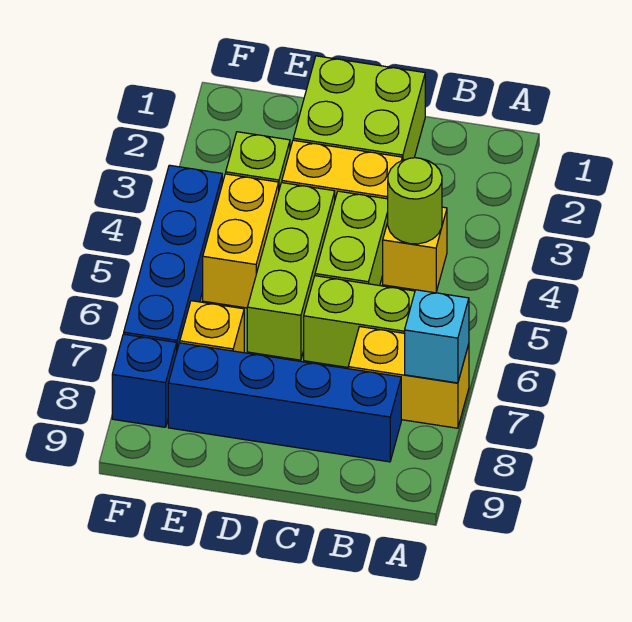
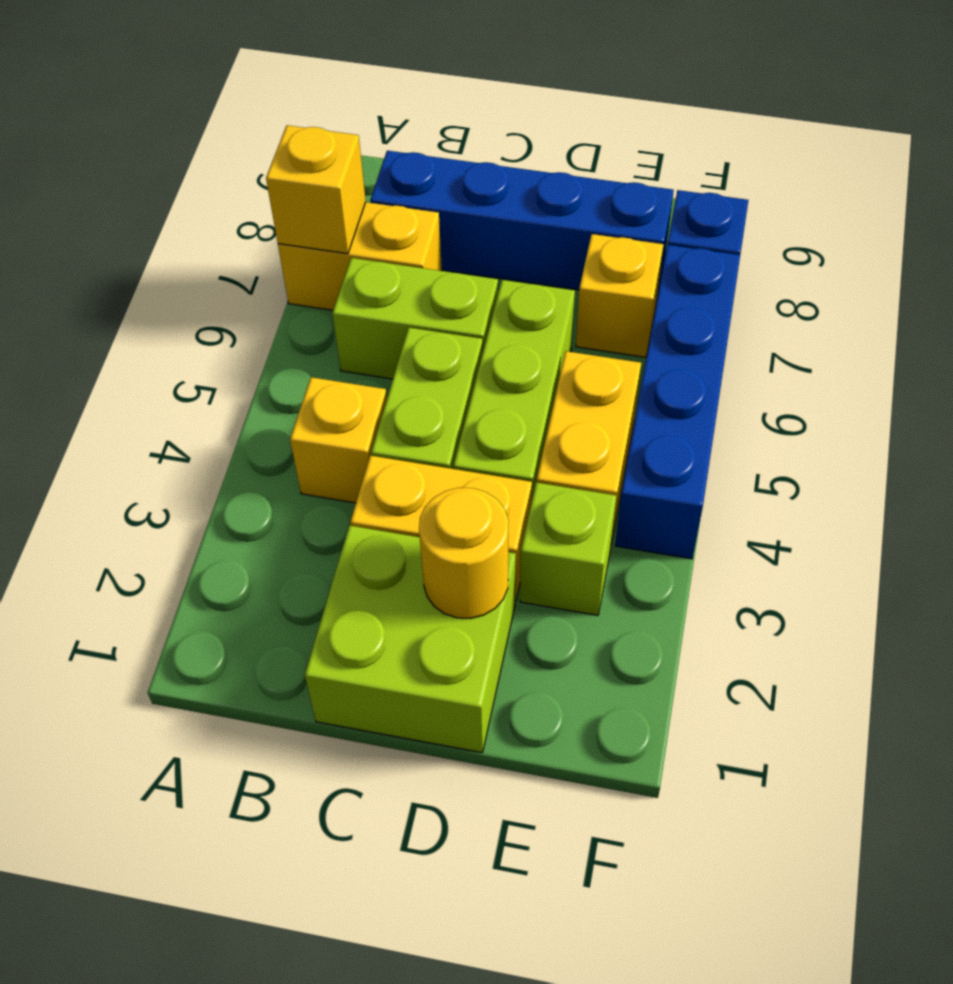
cyan 1x1 brick [405,290,469,383] -> yellow 1x1 brick [266,125,366,254]
lime 1x1 round brick [388,158,442,244] -> none
none -> yellow 1x1 round brick [419,488,509,618]

